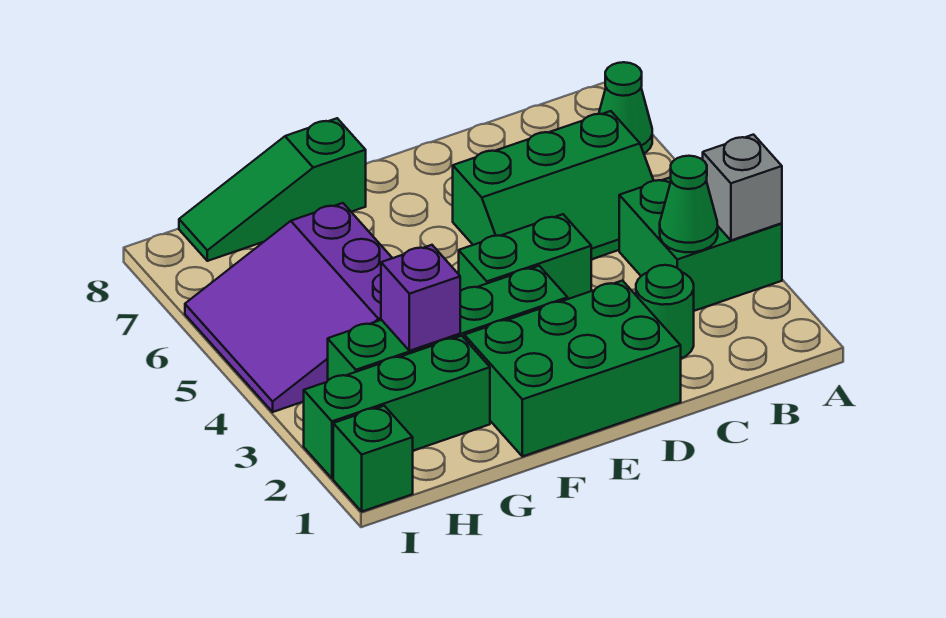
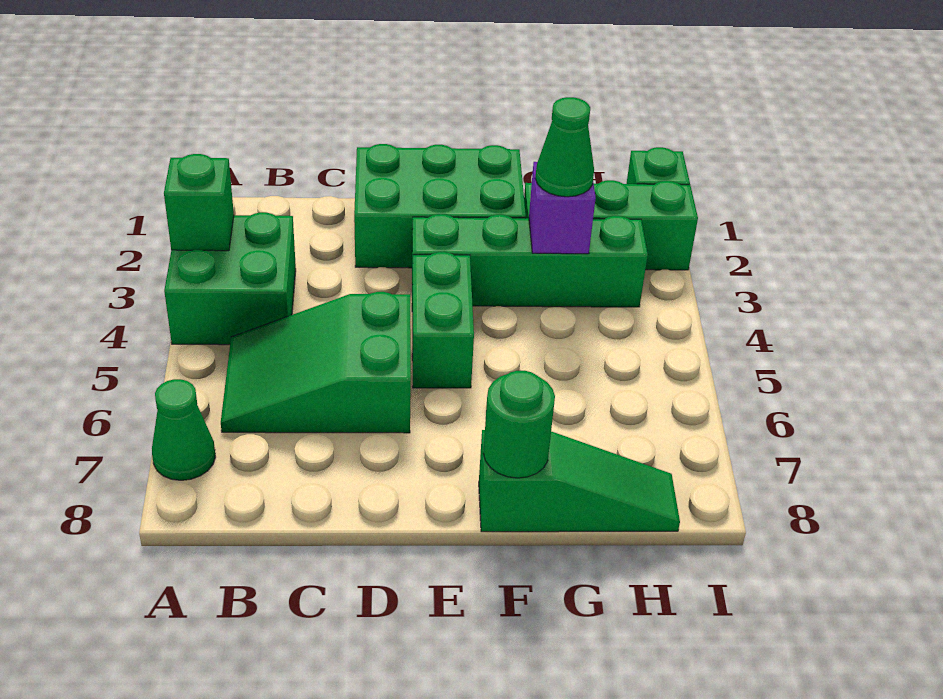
grey 1x1 brick [703,135,782,240] -> green 1x1 brick [164,154,234,251]
green 1x1 cone [660,156,718,252] -> green 1x1 cone moved to [535,97,594,197]
green 2x3 slope [453,111,654,259] -> green 2x3 slope turned to [221,292,411,433]
green 1x1 round brick [636,265,694,358] -> green 1x1 round brick moved to [483,371,555,478]
green 1x2 brick [459,214,591,299] -> green 1x2 brick turned to [412,252,474,388]
purple 3x3 slope [185,203,392,412] -> none

